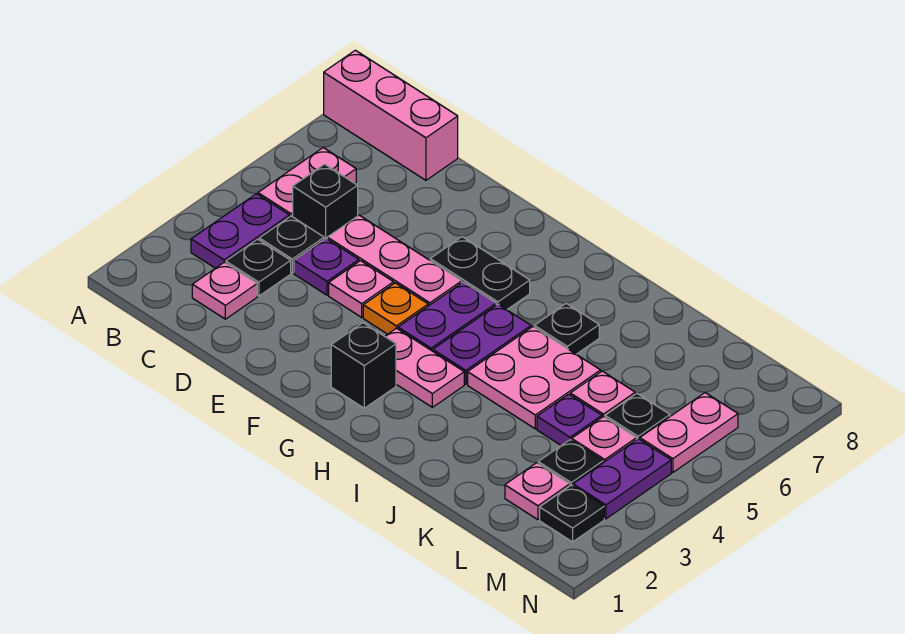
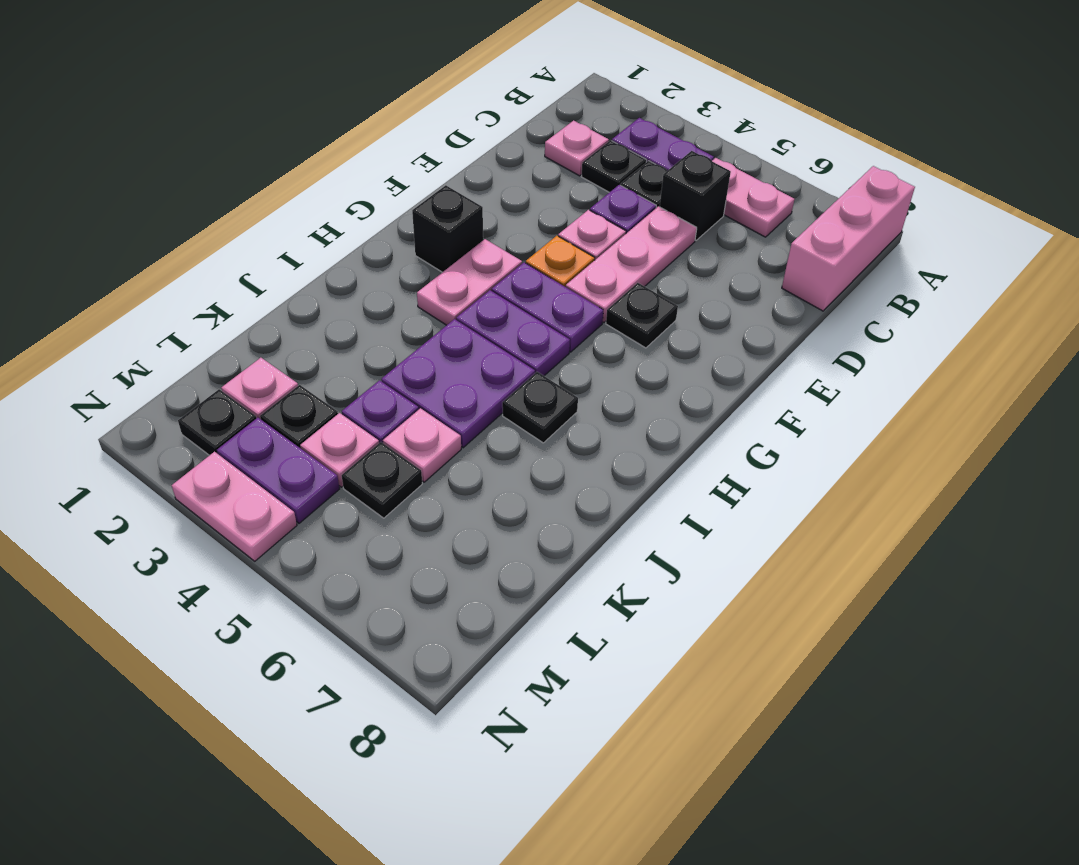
black 1x2 plate [430,237,530,310] -> black 1x1 plate [606,283,678,348]
pink 2x2 plate [468,327,601,429] -> purple 2x2 plate [381,319,535,448]
pink 1x2 plate [640,393,738,472] -> pink 1x2 plate moved to [172,452,297,561]

